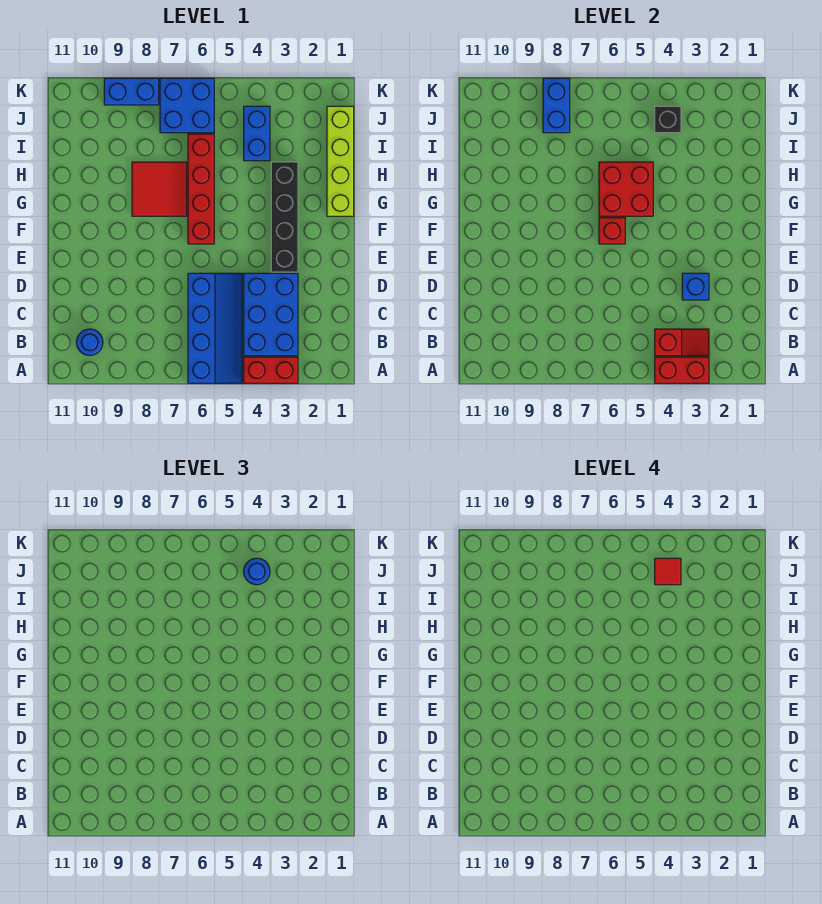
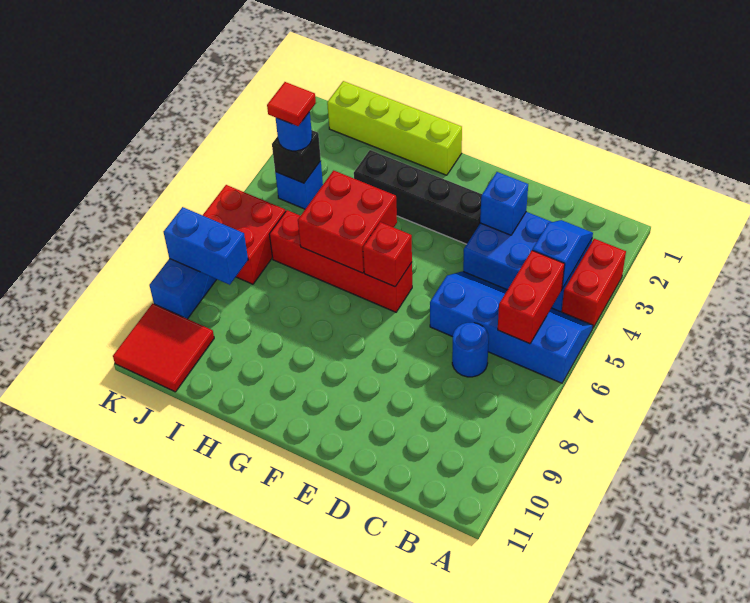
red 1x2 brick [655,357,709,383] -> red 1x2 brick moved to [498,251,565,344]
red 1x2 slope [655,329,709,356] -> blue 1x2 slope [532,220,593,289]
blue 1x1 round brick [76,329,103,356] -> blue 1x1 round brick moved to [452,323,489,377]
red 2x2 tile [132,162,187,216] -> red 2x2 tile moved to [113,303,214,392]
blue 1x2 brick [244,106,270,161] -> blue 1x1 brick [275,161,323,209]
blue 2x2 brick [160,78,214,133] -> red 2x2 brick [203,185,286,284]

